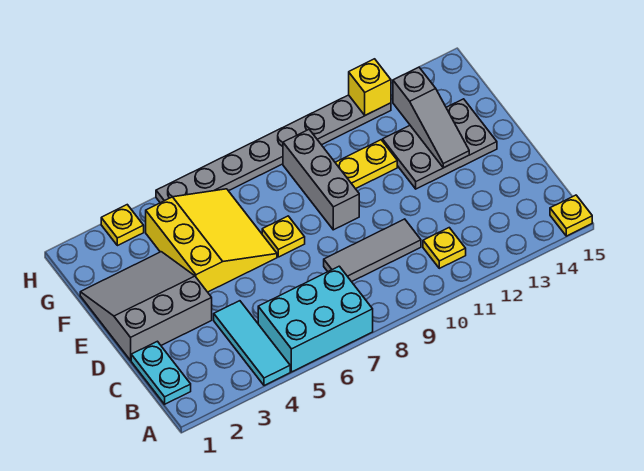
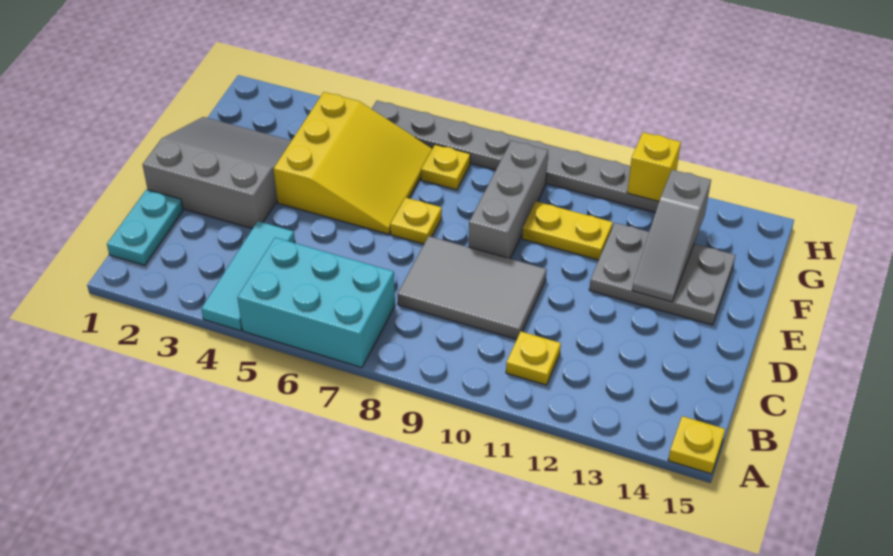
grey 1x3 tile [324,219,421,282] -> grey 2x3 tile [397,236,547,339]
yellow 1x1 plate [101,205,144,246] -> yellow 1x1 plate moved to [421,145,470,190]

